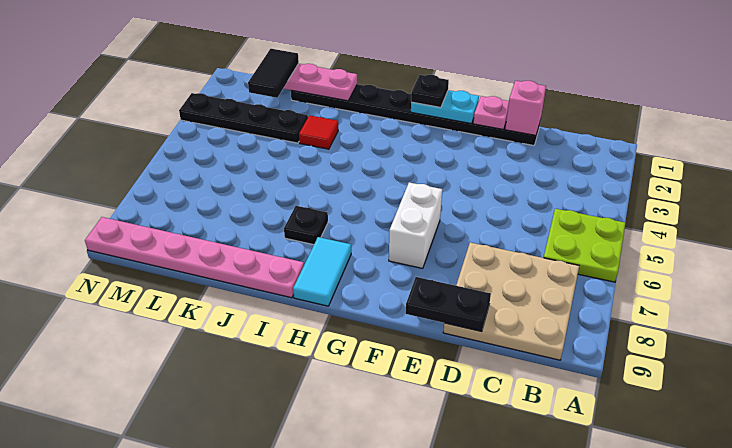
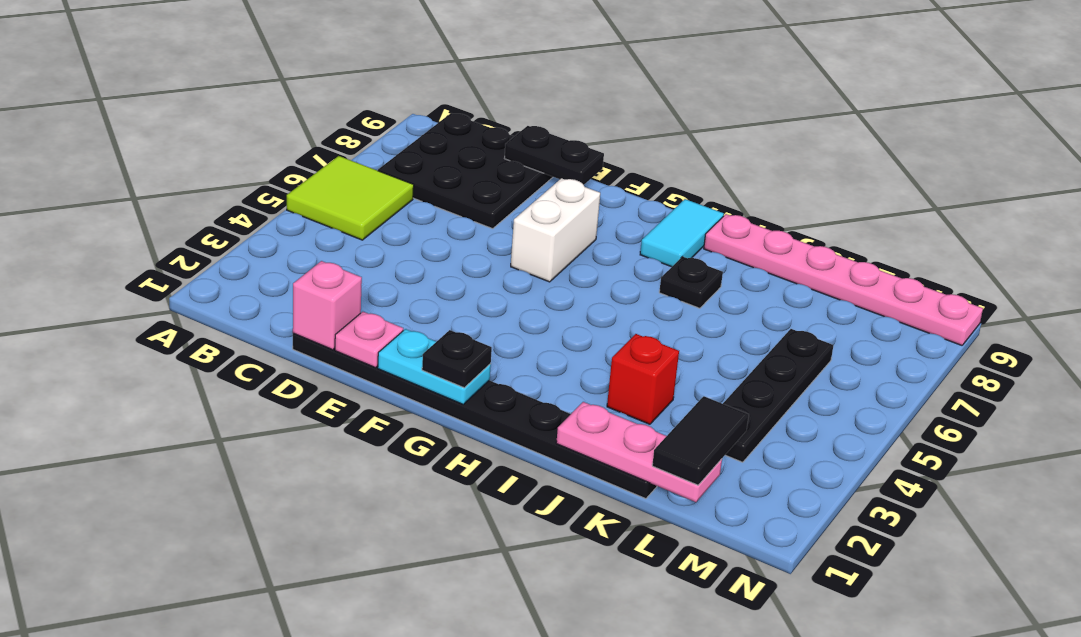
lime 2x2 plate [544,209,625,282] -> lime 2x2 tile [287,156,414,240]
tan 3x3 plate [443,242,579,360] -> black 3x3 plate [378,113,553,229]
red 1x1 tile [299,115,338,149] -> red 1x1 brick [607,334,679,424]
black 1x4 plate [179,93,308,143] -> black 1x4 plate turned to [723,329,834,462]

